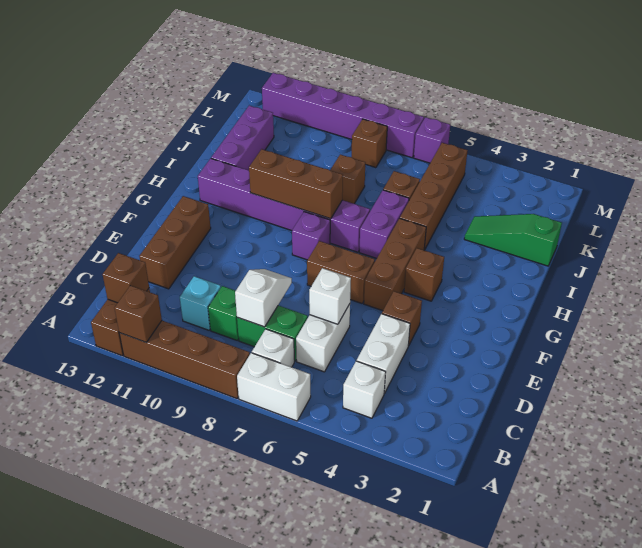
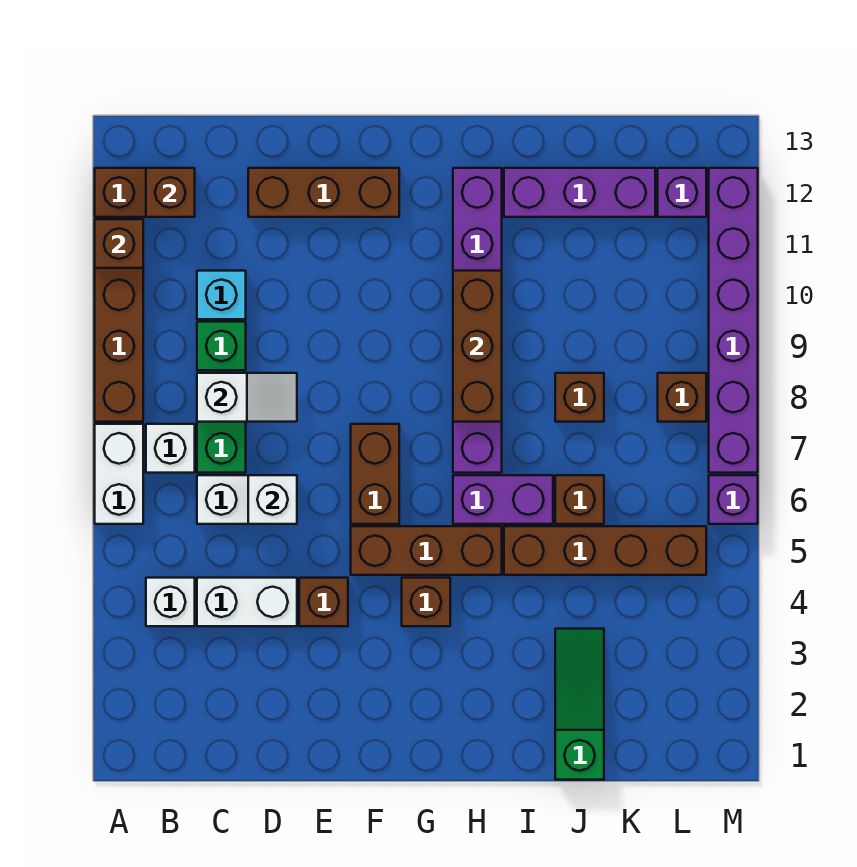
purple 1x1 brick [292,212,330,260] -> purple 1x1 brick moved to [658,168,706,217]

